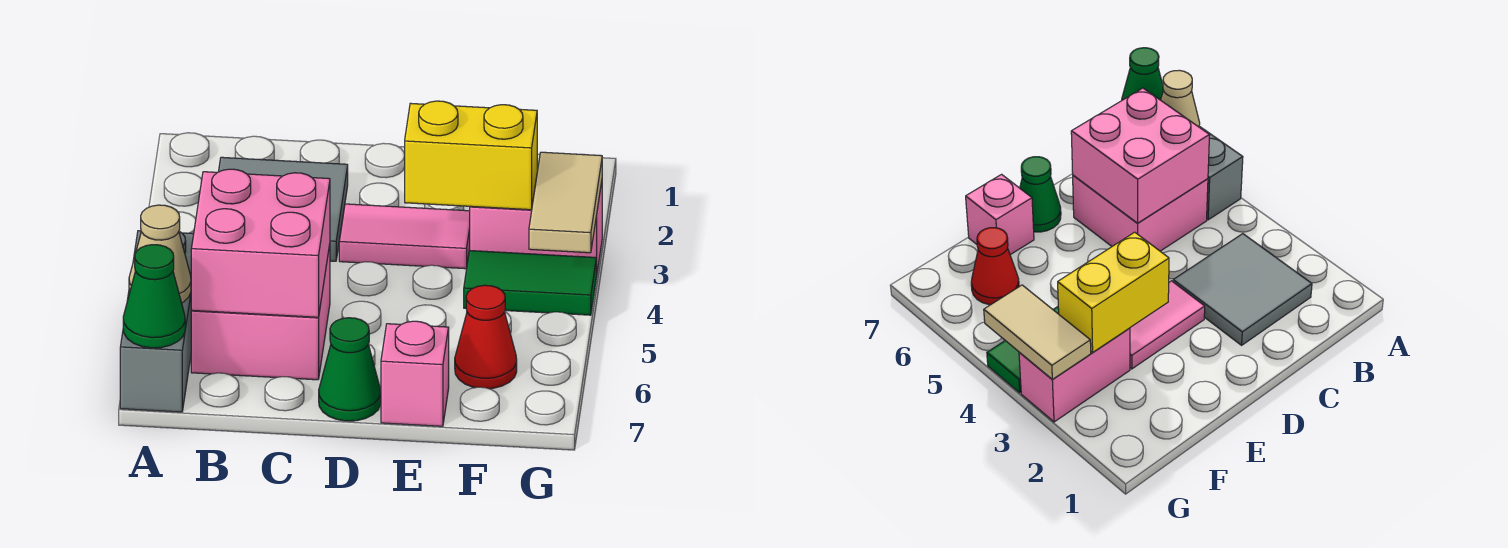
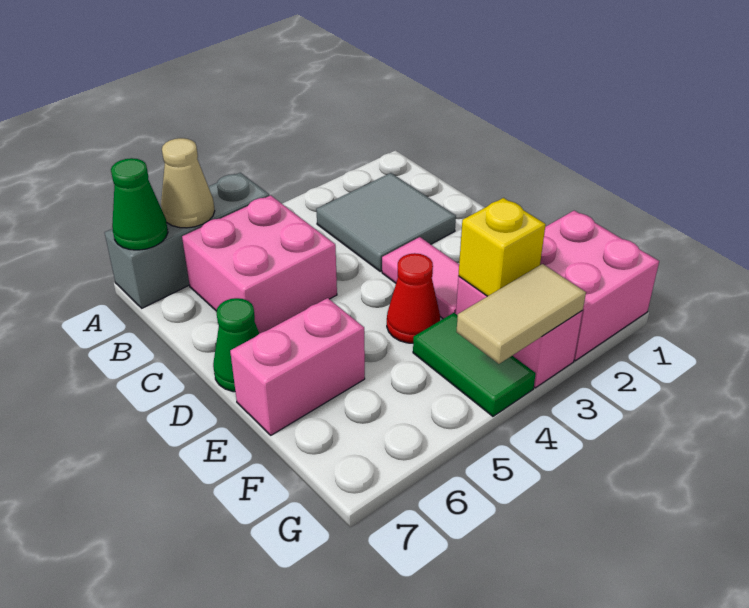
pink 2x2 brick [191,169,330,317] -> pink 2x2 brick moved to [540,210,659,361]
yellow 1x2 brick [405,101,537,210] -> yellow 1x1 brick [458,198,546,296]
pink 1x1 brick [381,321,449,426] -> pink 1x2 brick [230,298,365,435]
red 1x1 cone [455,285,517,389] -> red 1x1 cone moved to [387,253,440,343]

